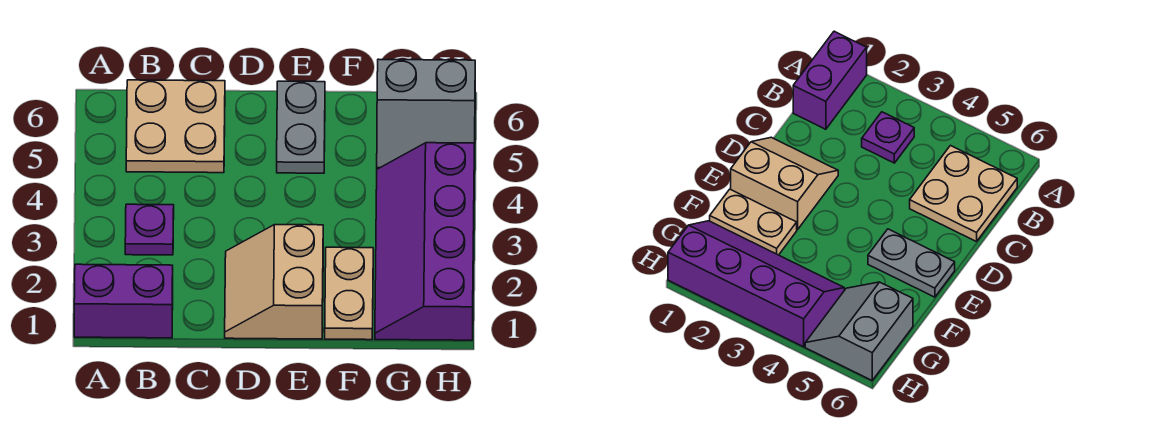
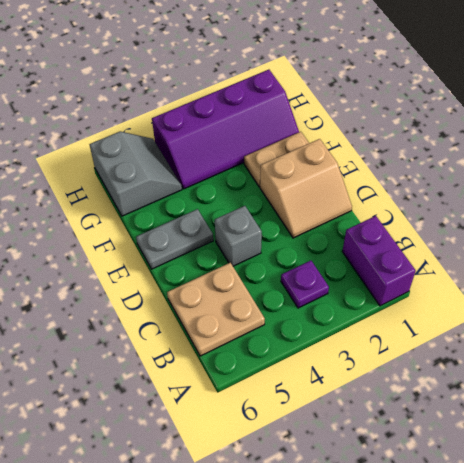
none -> grey 1x1 brick [215,206,262,266]

